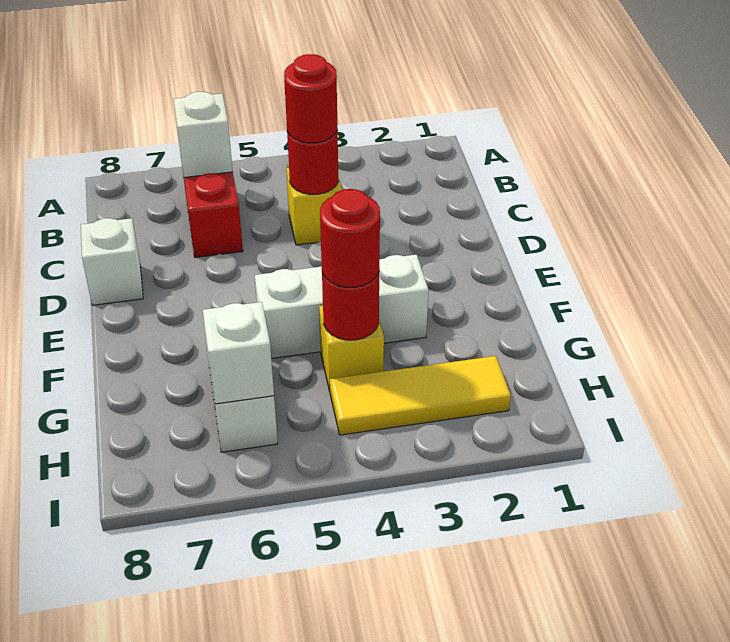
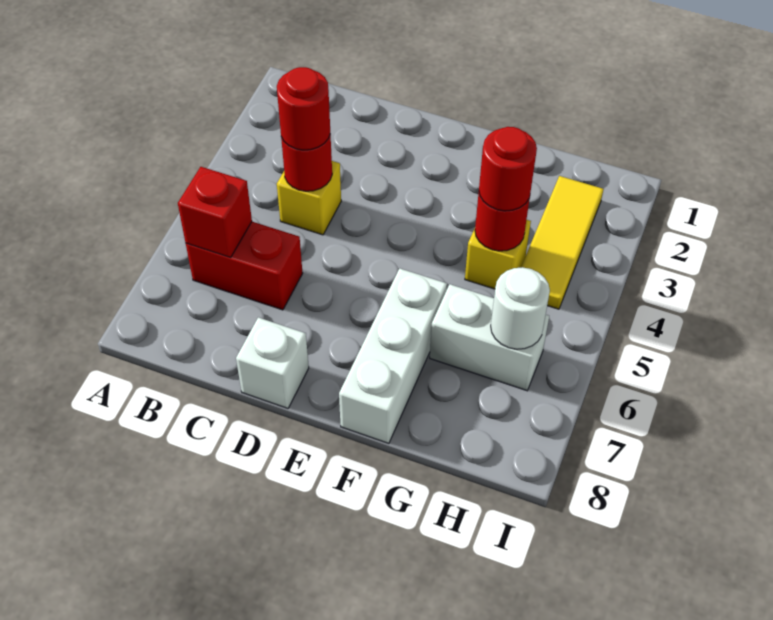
white 1x1 brick [173,92,233,177] -> red 1x1 brick [178,167,252,257]
white 1x3 brick [255,255,429,358] -> white 1x3 brick moved to [339,268,447,443]
white 1x1 brick [203,302,274,404] -> white 1x1 round brick [491,267,550,349]

